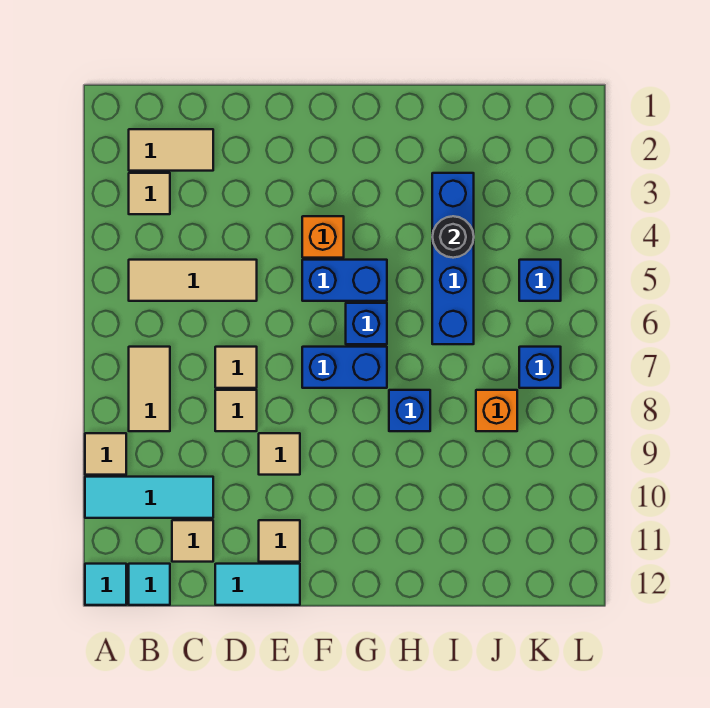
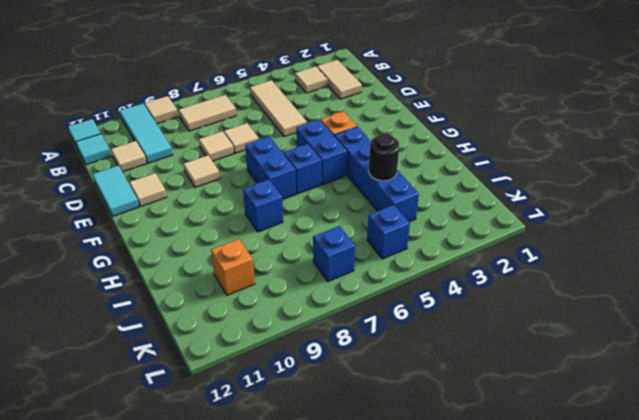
blue 1x4 brick [432,173,474,344] -> blue 1x4 brick turned to [334,127,419,222]
orange 1x1 brick [476,390,517,431] -> orange 1x1 brick moved to [211,239,255,295]

